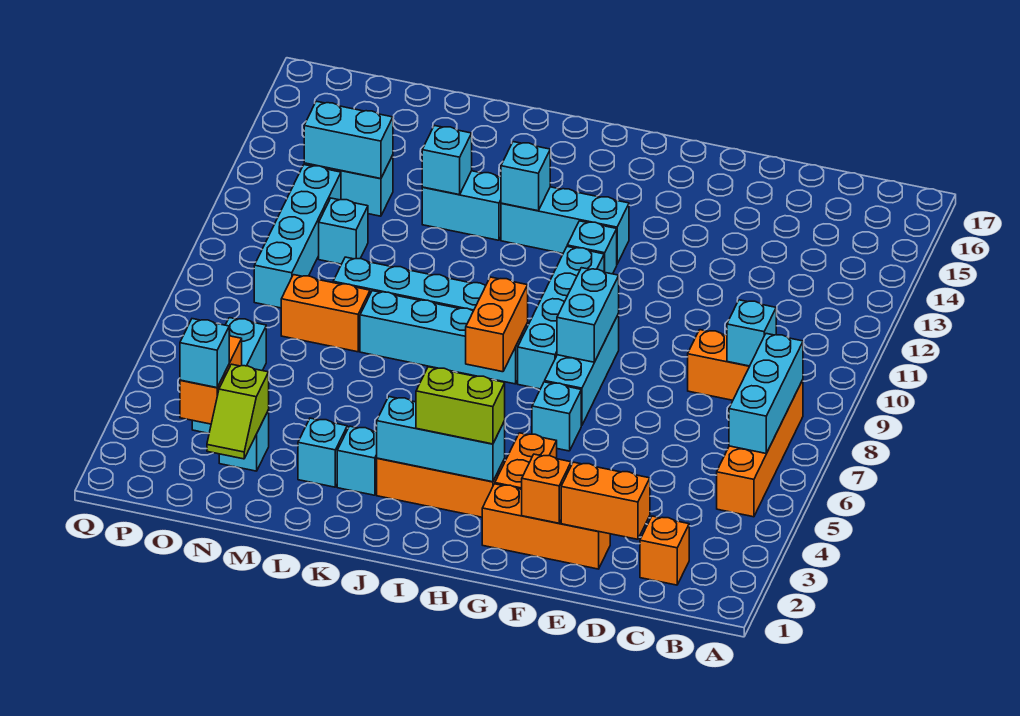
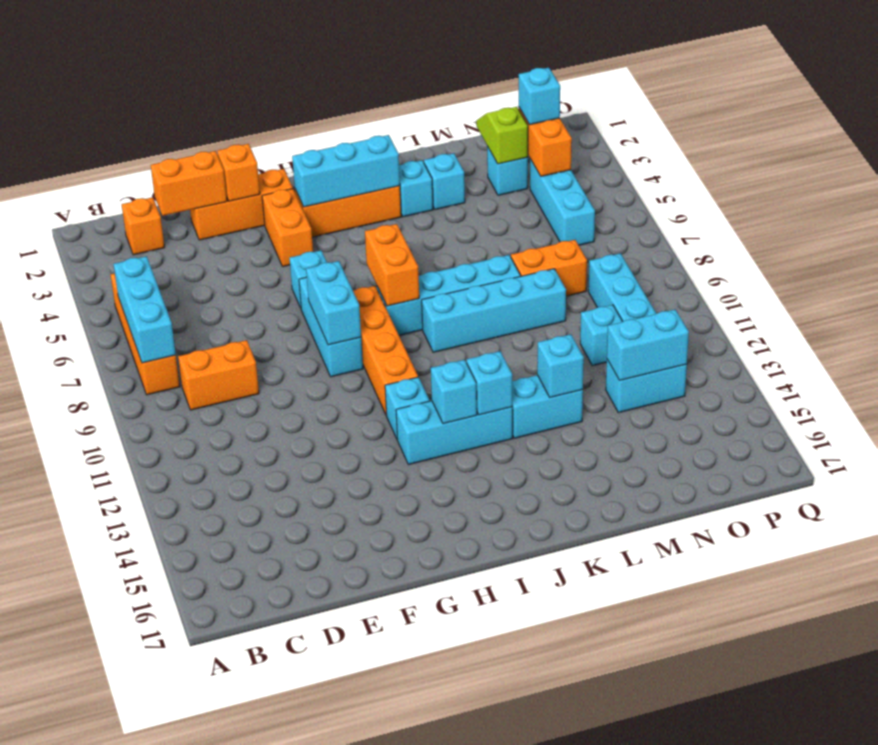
cyan 1x1 brick [727,300,776,366] -> cyan 1x1 brick moved to [431,360,477,424]
lime 1x2 brick [416,367,505,444] -> none
cyan 1x4 brick [518,246,604,389] -> orange 1x4 brick [353,286,418,416]

